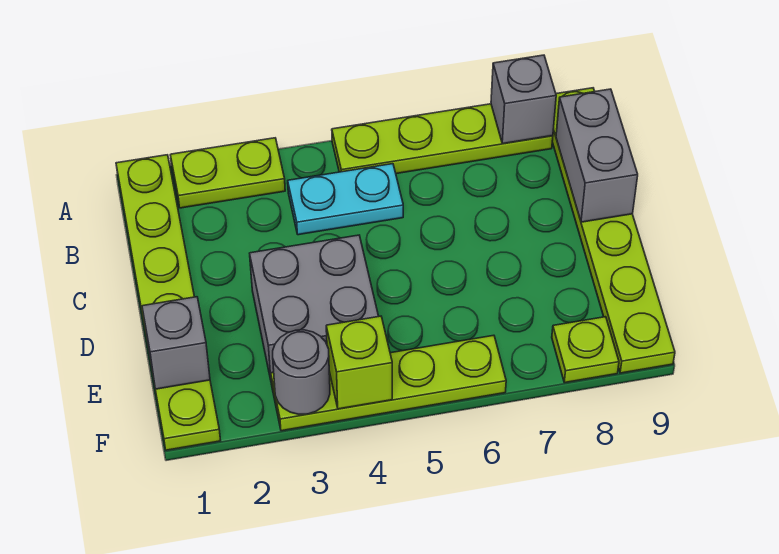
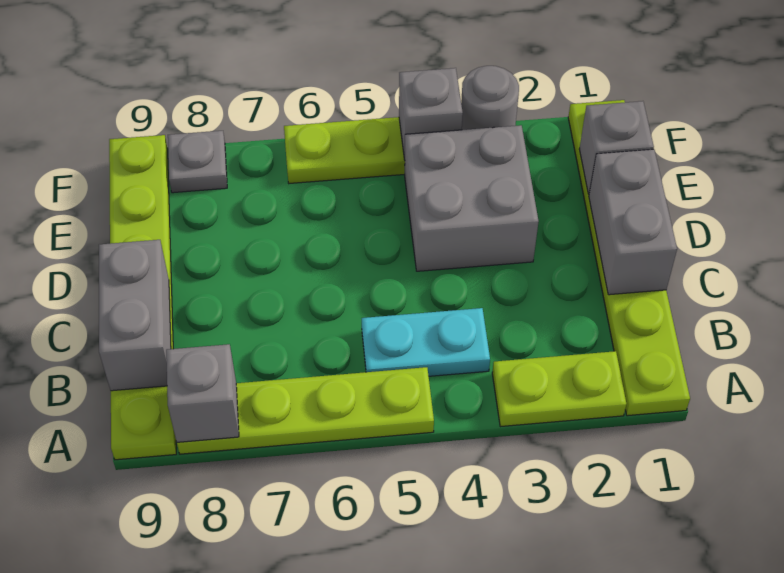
none -> grey 1x2 brick [589,149,677,295]
lime 1x1 brick [326,316,392,409] -> grey 1x1 brick [399,68,463,160]
lime 1x1 plate [552,317,619,383] -> grey 1x1 plate [168,131,227,193]

